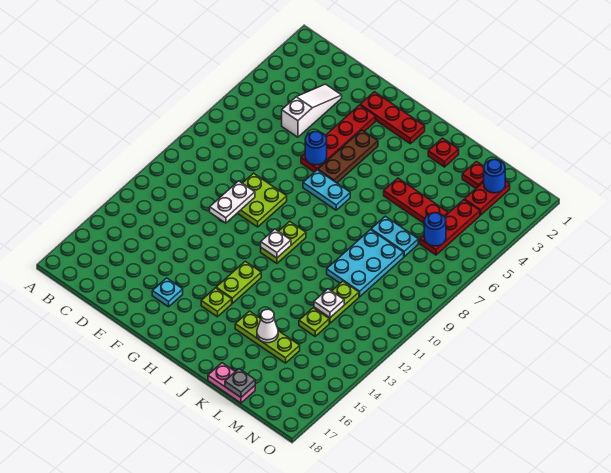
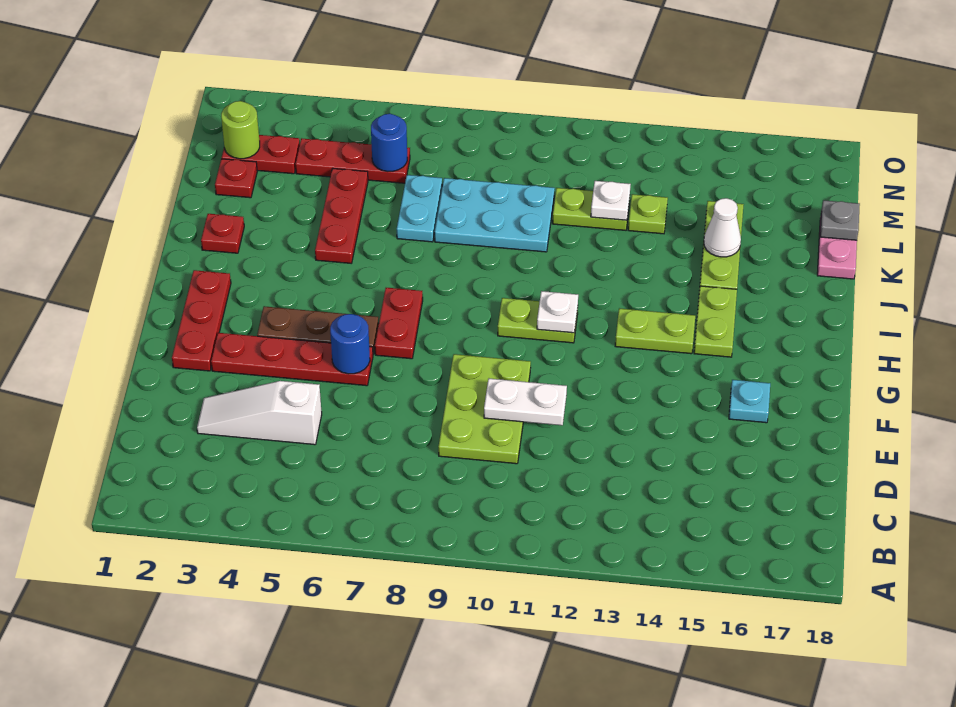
lime 2x2 plate [238,173,287,227] -> lime 2x3 plate [438,354,531,464]
cyan 1x2 plate [303,170,350,210] -> red 1x2 plate [375,288,423,359]
lime 1x1 plate [201,288,232,317] -> lime 1x2 plate [694,286,737,357]
blue 1x1 round brick [484,160,505,193] -> lime 1x1 round brick [221,101,260,159]

